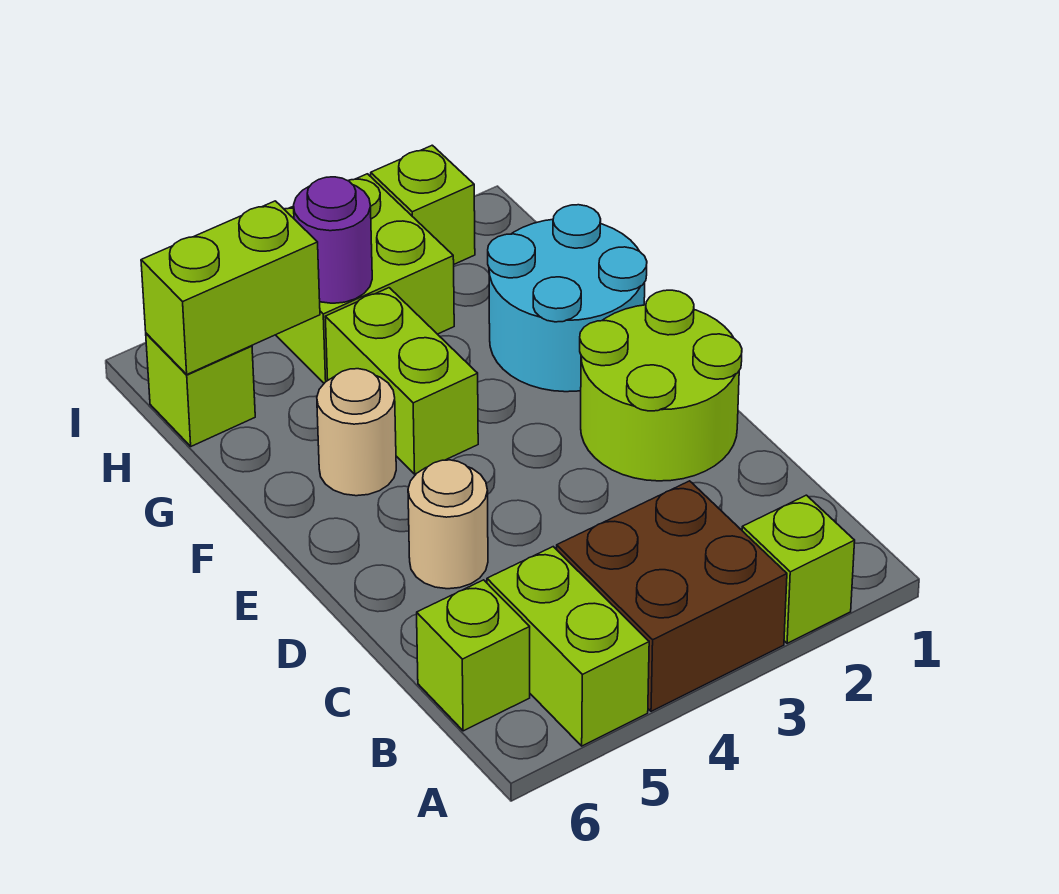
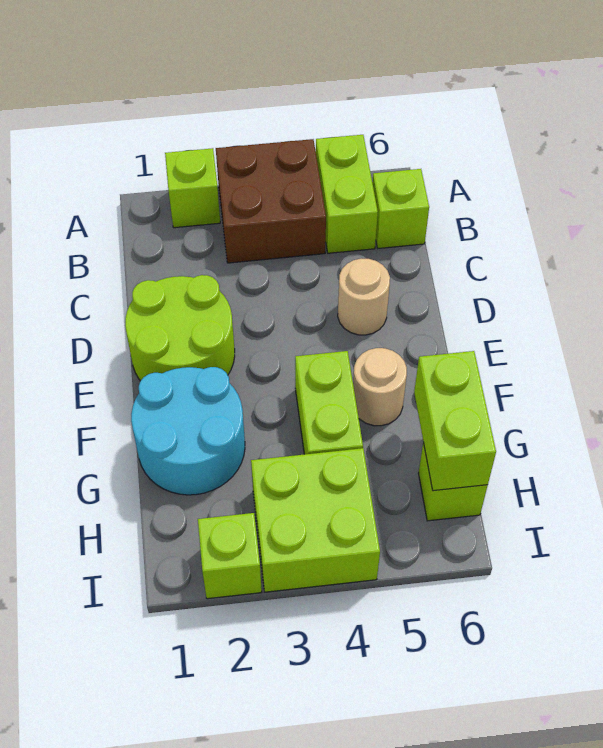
purple 1x1 round brick [294,177,372,303] -> none
lime 1x2 brick [141,201,320,374] -> lime 1x2 brick turned to [414,351,496,491]

